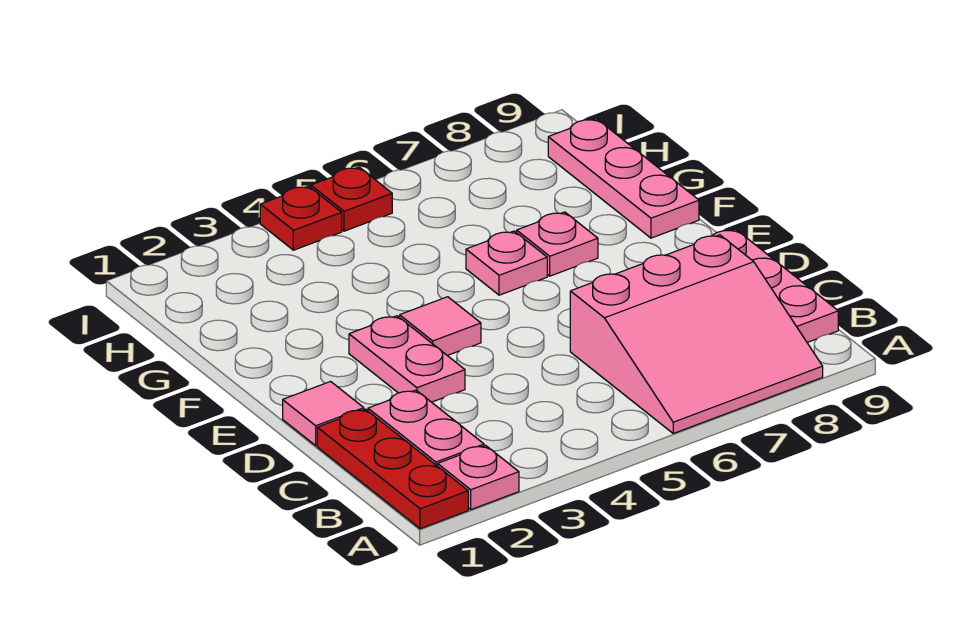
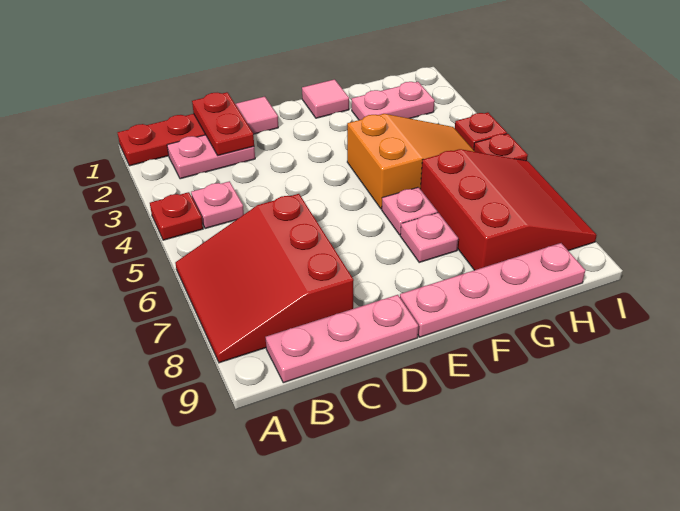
pink 1x1 plate [438,445,519,509] -> pink 1x1 plate moved to [191,181,244,229]
none -> red 1x1 plate [150,192,203,240]
pink 3x3 slope [570,235,823,433] -> red 3x3 slope [175,194,354,363]
none -> red 1x2 plate [192,92,254,155]
pink 1x2 plate [349,316,465,402] -> pink 1x2 plate moved to [352,82,435,120]
pink 1x1 tile [400,297,481,355] -> pink 1x1 tile moved to [302,79,349,118]
none -> orange 2x3 slope [347,114,475,209]
pink 1x3 plate [548,119,699,238] -> pink 1x4 plate [400,243,585,337]
none -> red 3x3 slope [420,149,597,270]

